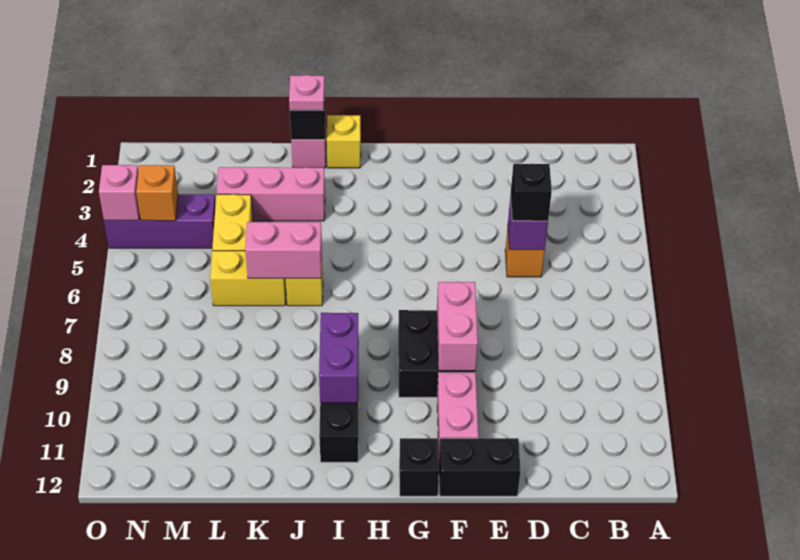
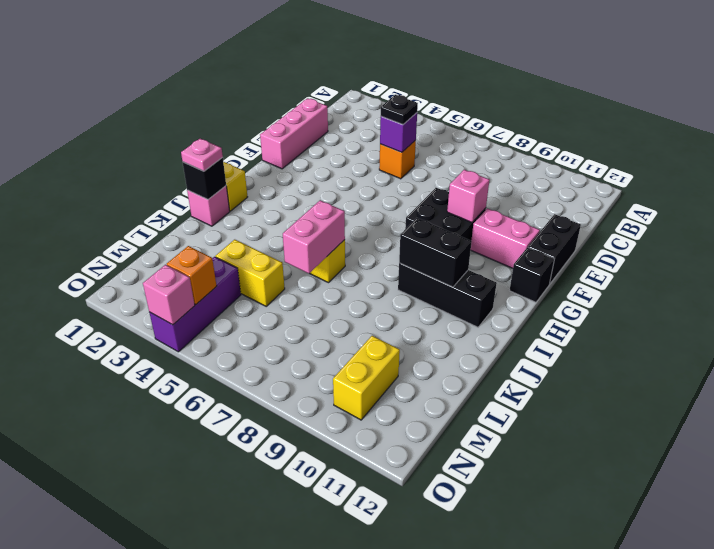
black 1x1 brick [511,164,552,221] -> black 1x1 plate [381,95,418,125]
pink 1x2 brick [437,282,478,371] -> pink 1x1 brick [447,170,489,222]
purple 1x2 brick [319,313,359,403] -> black 1x2 brick [399,218,472,287]
pink 1x3 brick [216,167,325,221] -> pink 1x3 brick moved to [260,98,328,169]
yellow 1x2 brick [210,251,286,306] -> yellow 1x2 brick moved to [333,336,400,420]

